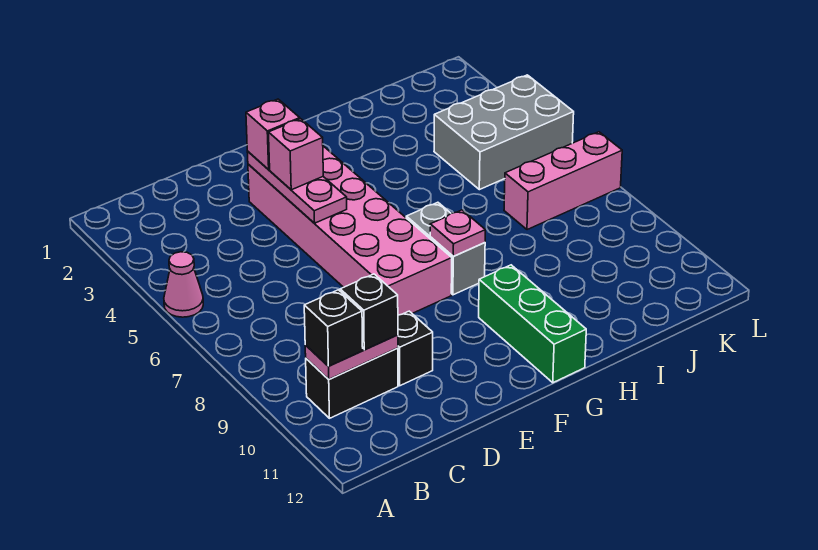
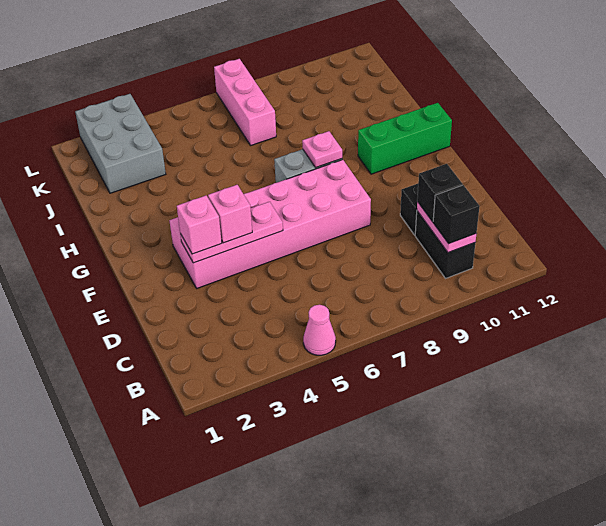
grey 2x3 brick [434,75,574,190] -> grey 2x3 brick moved to [75,94,166,193]

